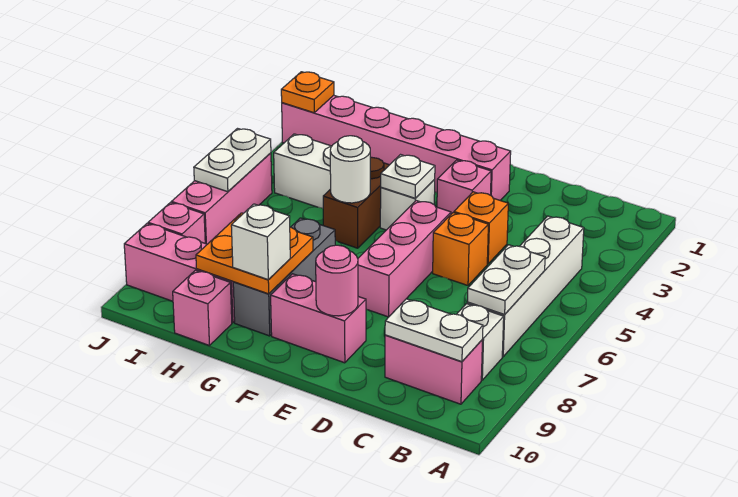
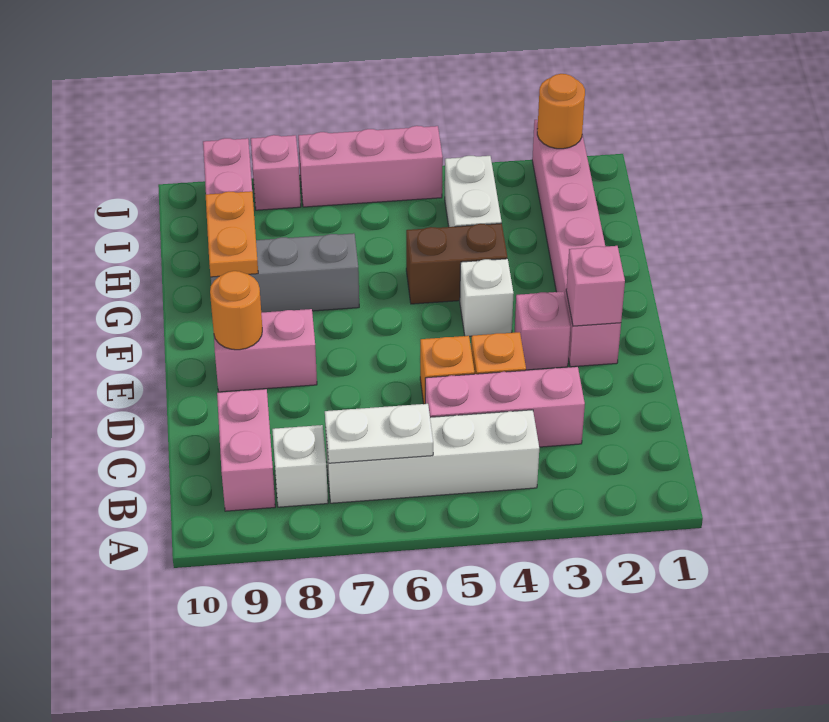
white 1x2 plate [385,299,483,362] -> none
pink 1x3 brick [358,201,451,317] -> pink 1x3 brick moved to [425,367,585,447]
pink 1x2 brick [271,274,366,363] -> pink 1x2 brick turned to [214,309,317,392]
pink 1x1 round brick [316,245,358,316] -> orange 1x1 round brick [210,271,262,350]
white 1x1 plate [381,155,435,198] -> none
white 1x1 round brick [330,136,370,203] -> none
orange 2x2 plate [196,213,313,294] -> orange 1x2 plate [206,191,258,277]
white 1x1 brick [231,204,290,280] -> none
pink 1x1 brick [173,270,232,346] -> pink 1x1 brick moved to [566,246,625,326]
orange 1x1 plate [281,72,334,113] -> orange 1x1 round brick [537,74,585,149]
white 1x2 plate [194,129,271,192] -> none

